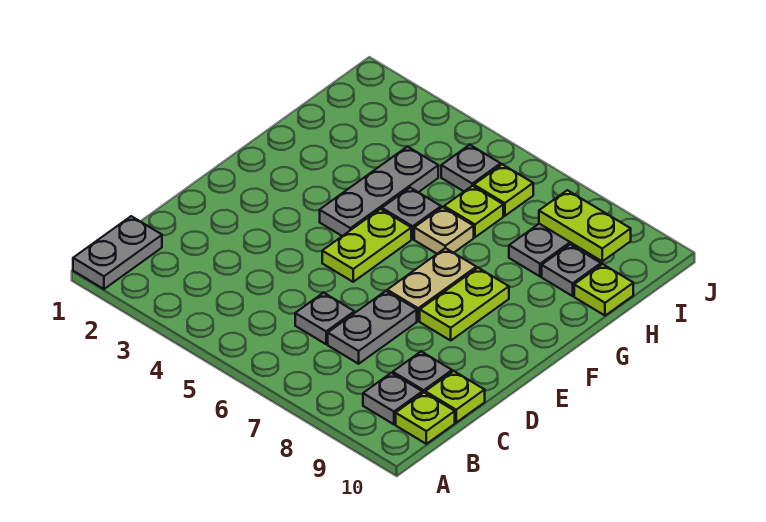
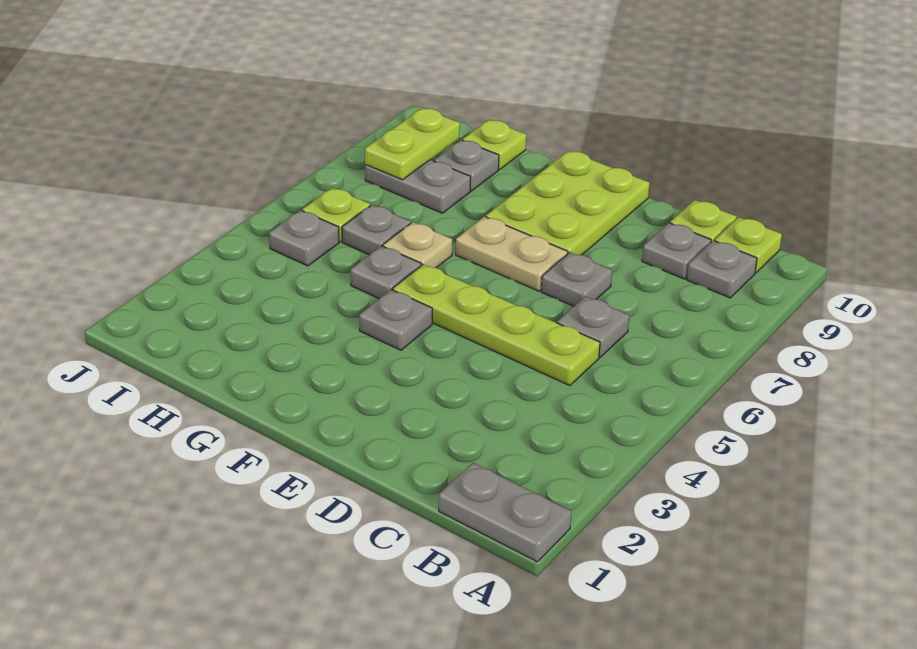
grey 1x2 plate [328,291,417,364] -> grey 1x1 plate [541,252,612,306]
lime 1x2 plate [322,209,411,282] -> lime 1x4 plate [393,264,600,386]
lime 1x2 plate [420,268,509,340] -> lime 2x3 plate [486,151,649,255]
grey 1x3 plate [320,147,438,236] -> grey 1x1 plate [359,290,432,350]
lime 1x1 plate [444,186,503,237] -> grey 1x1 plate [342,205,411,255]

